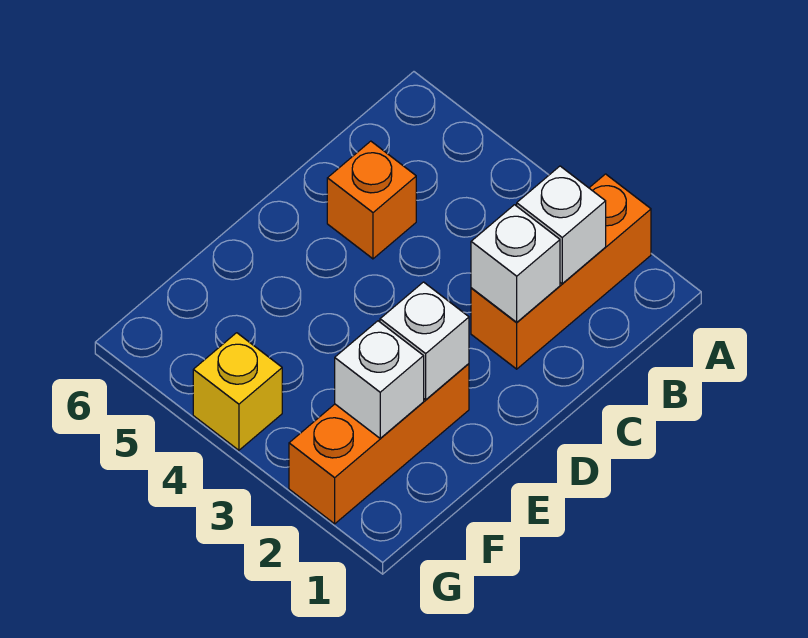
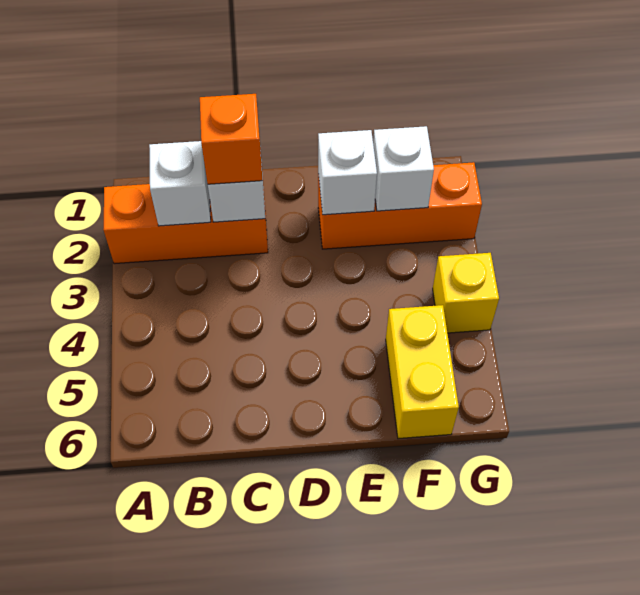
orange 1x1 brick [327,141,416,259] -> orange 1x1 brick moved to [200,94,262,184]
none -> yellow 1x2 brick [386,305,459,439]

